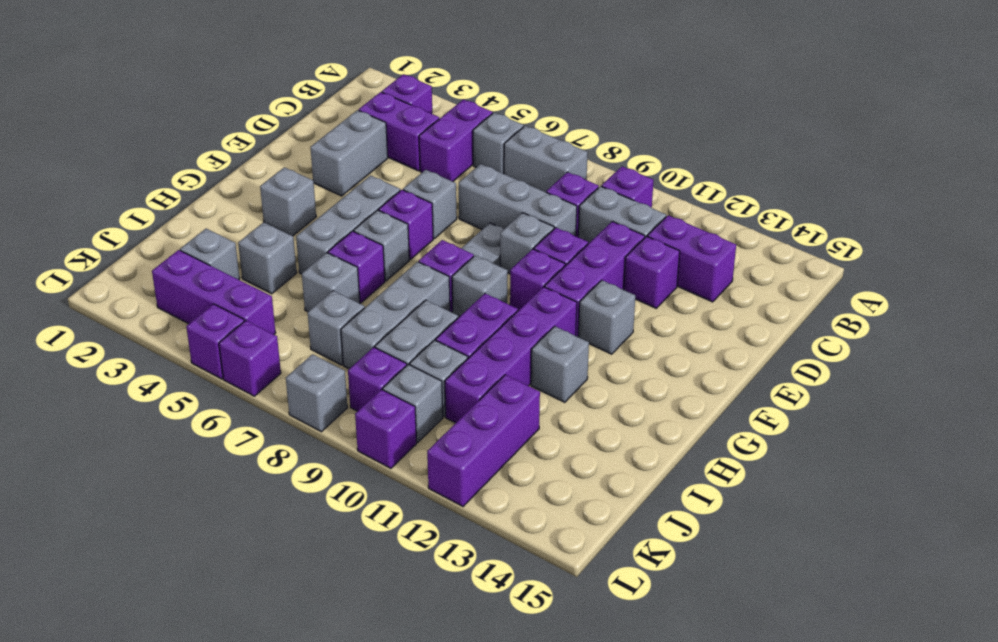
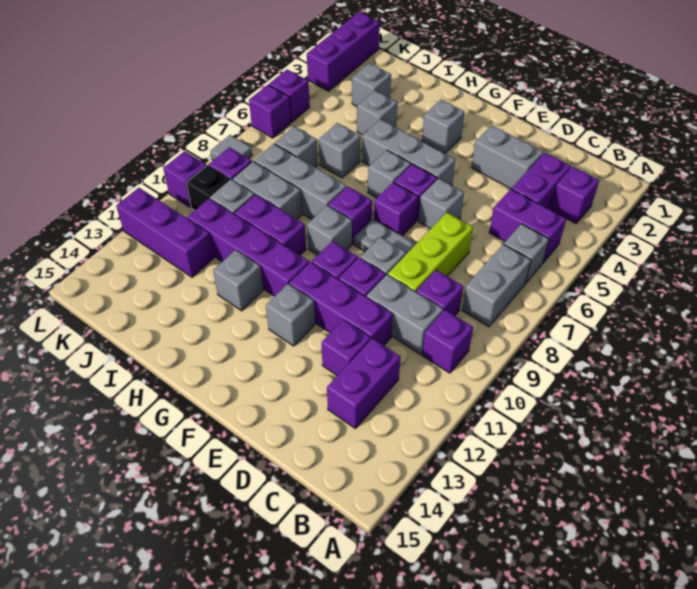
grey 1x2 brick [578,186,666,244] -> grey 1x2 brick turned to [367,275,443,354]
grey 1x3 brick [459,164,577,236] -> lime 1x3 brick [388,213,473,292]
purple 1x1 brick [328,231,385,303] -> purple 1x1 brick moved to [374,182,418,236]
purple 1x3 brick [152,250,276,334] -> purple 1x3 brick moved to [307,12,380,91]
grey 1x1 brick [383,364,443,442] -> black 1x1 brick [186,165,230,210]
grey 1x1 brick [286,354,347,432] -> grey 1x1 tile [210,135,252,160]

